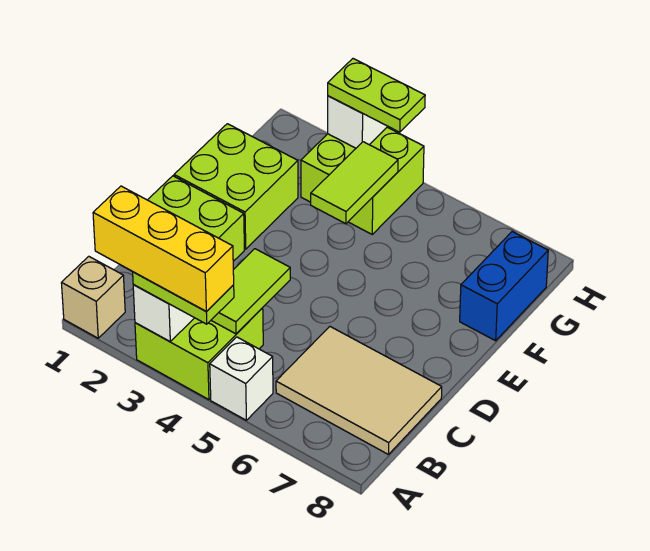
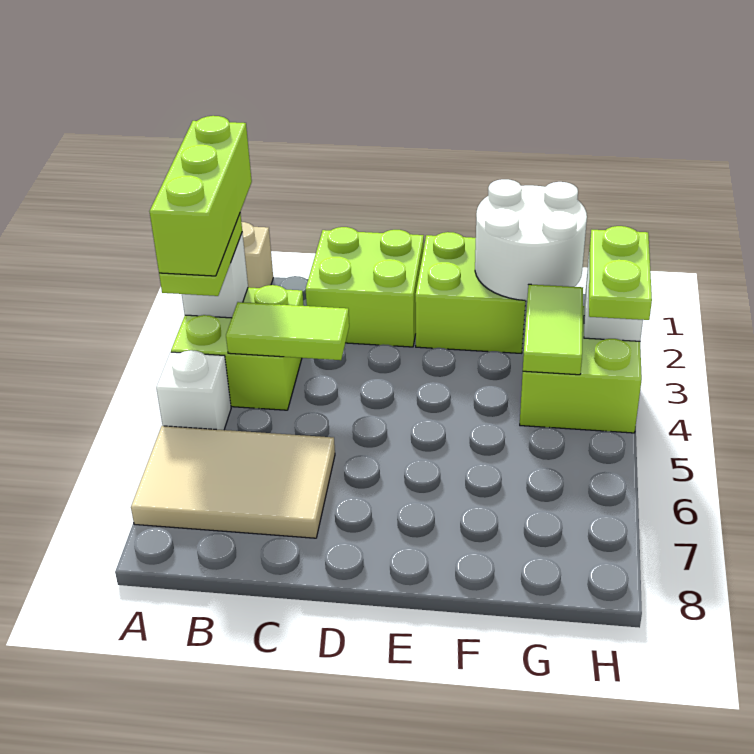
yellow 1x3 brick [93,186,234,312] -> lime 1x3 brick [150,116,252,276]
tan 2x3 tile [276,327,442,455] -> tan 2x3 tile turned to [131,426,335,538]
none -> white 2x2 round brick [475,179,587,301]
lime 1x2 tile [311,142,398,224] -> lime 1x2 tile turned to [523,284,583,375]
blue 1x2 brick [460,232,548,341] -> none

